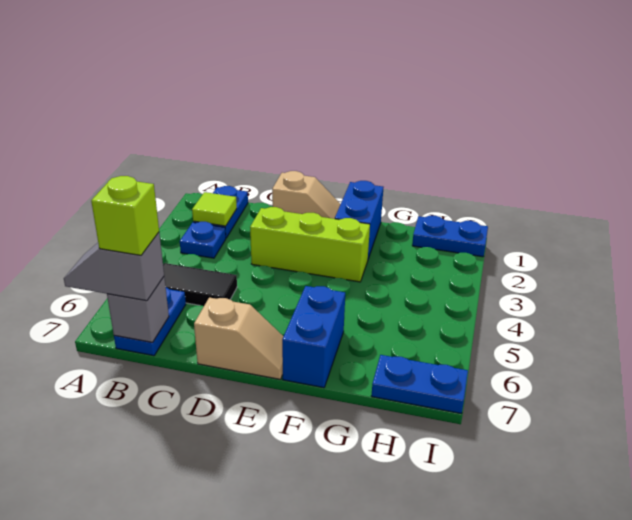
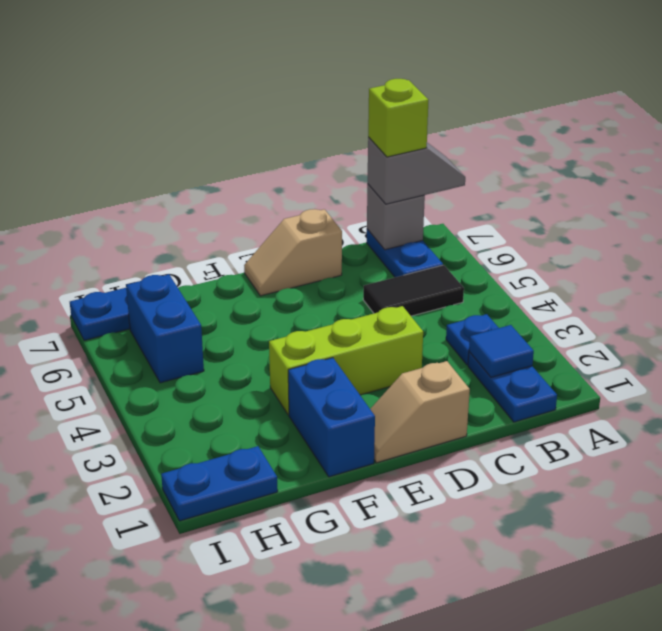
lime 1x1 tile [192,192,237,226] -> blue 1x1 tile [469,325,534,377]
blue 1x2 brick [282,286,345,388] -> blue 1x2 brick moved to [126,274,204,383]

